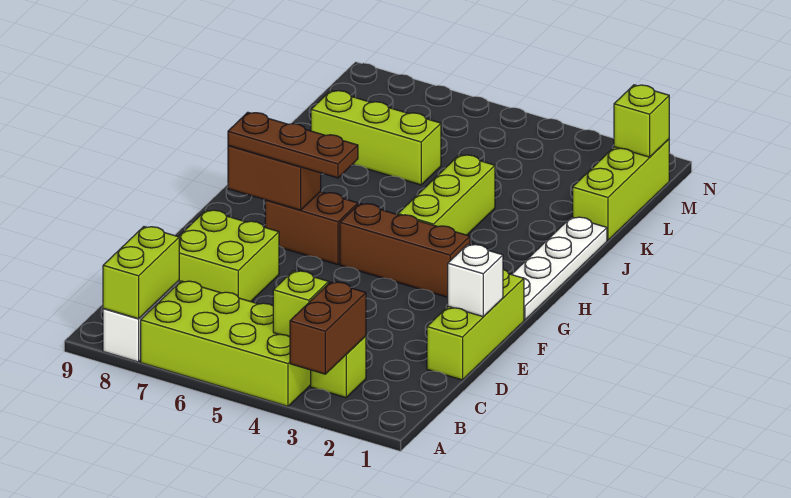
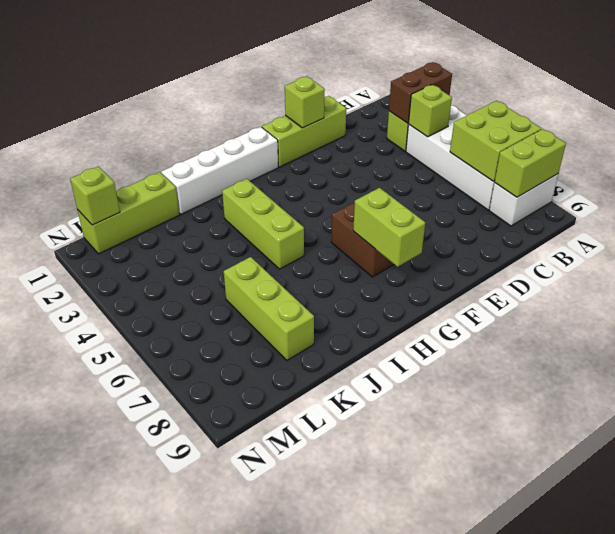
lime 2x4 brick [141,281,311,406] -> white 2x4 brick [406,105,495,210]
lime 2x2 brick [178,210,279,302] -> lime 2x2 brick moved to [450,101,541,181]
white 1x1 brick [448,244,503,317] -> lime 1x1 brick [285,76,325,128]
white 1x4 plate [512,217,607,320] -> white 1x4 brick [161,127,278,214]
brown 1x3 brick [340,204,470,297] -> none
brown 1x3 plate [228,112,358,178] -> none
brown 1x2 brick [228,145,321,210] -> lime 1x2 brick [353,188,425,267]
lime 1x3 brick [398,155,495,235] -> lime 1x3 brick turned to [222,179,304,269]

